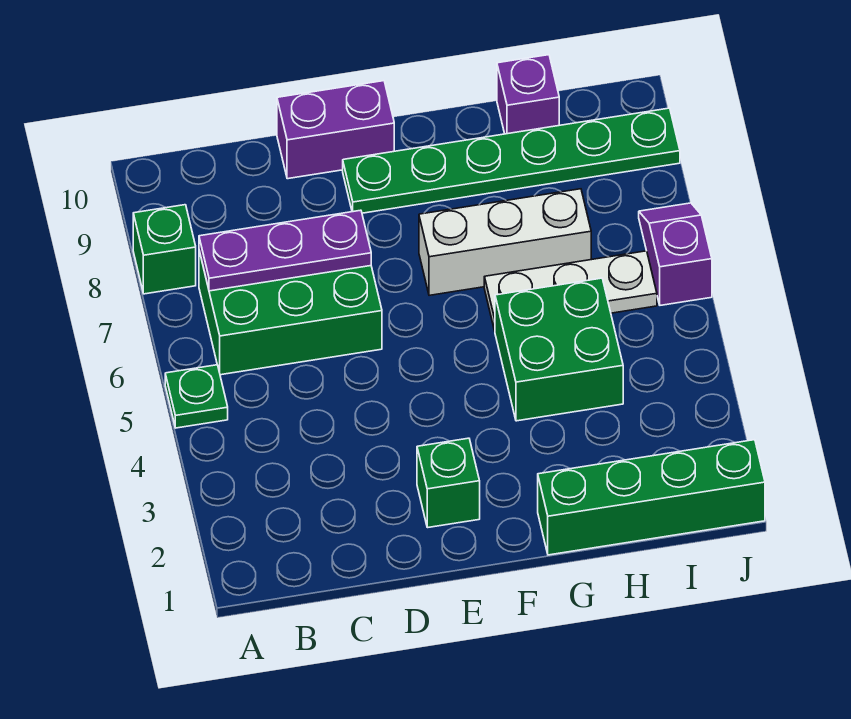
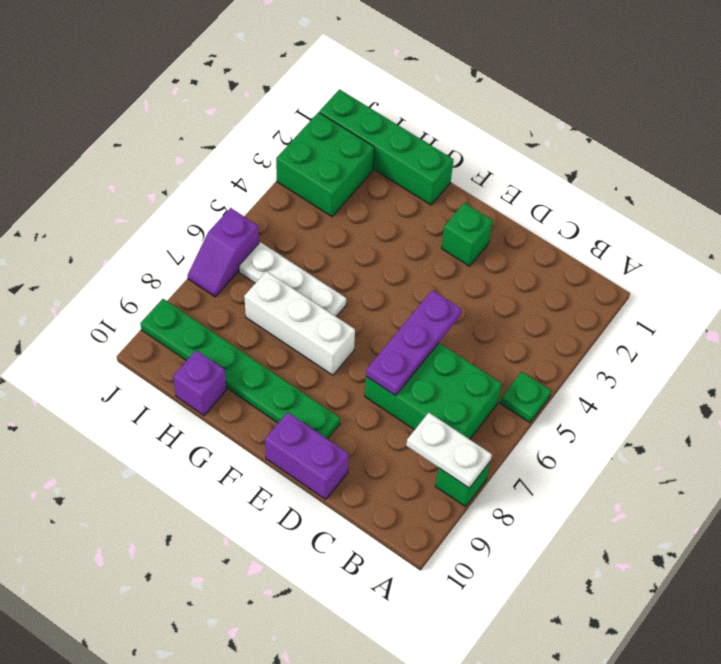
none -> white 1x2 plate [406,413,492,488]
purple 1x3 plate [199,210,371,291] -> purple 1x3 plate turned to [366,290,462,396]
green 2x2 brick [495,278,623,421] -> green 2x2 brick moved to [276,112,374,217]

